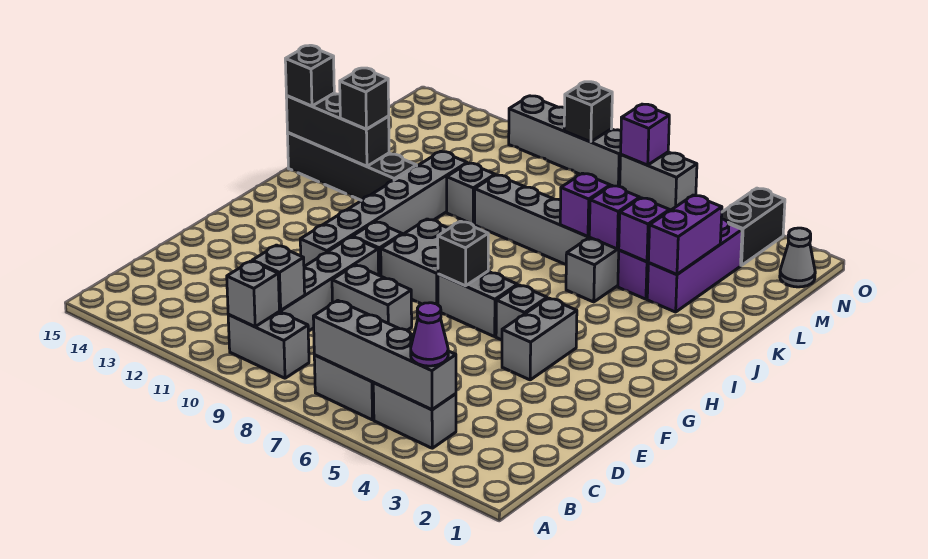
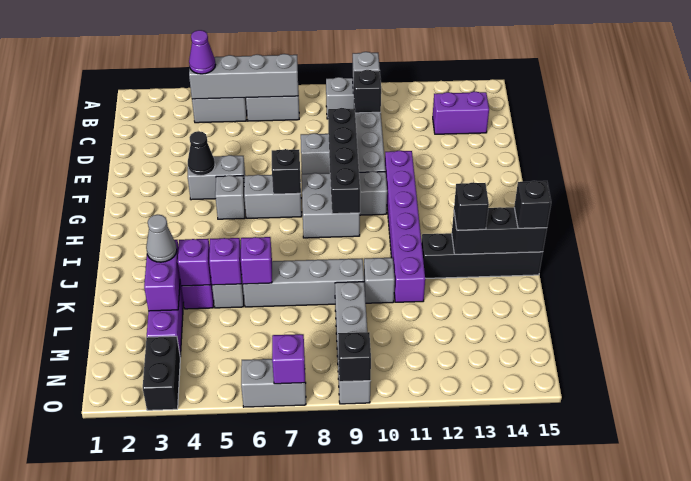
grey 1x1 brick [252,245,305,310] -> black 1x1 brick [354,70,381,113]
none -> purple 1x2 brick [433,91,489,134]
none -> black 1x4 brick [328,108,360,214]
grey 1x2 brick [502,298,577,380] -> grey 1x2 brick turned to [188,155,245,200]
none -> black 1x1 cone [188,131,215,176]
grey 1x6 brick [300,152,467,266] -> purple 1x6 brick [385,151,425,302]
grey 1x1 cone [780,228,815,287] -> grey 1x1 cone moved to [146,215,177,262]
grey 1x4 brick [509,96,621,187] -> grey 1x4 brick turned to [335,282,371,404]

